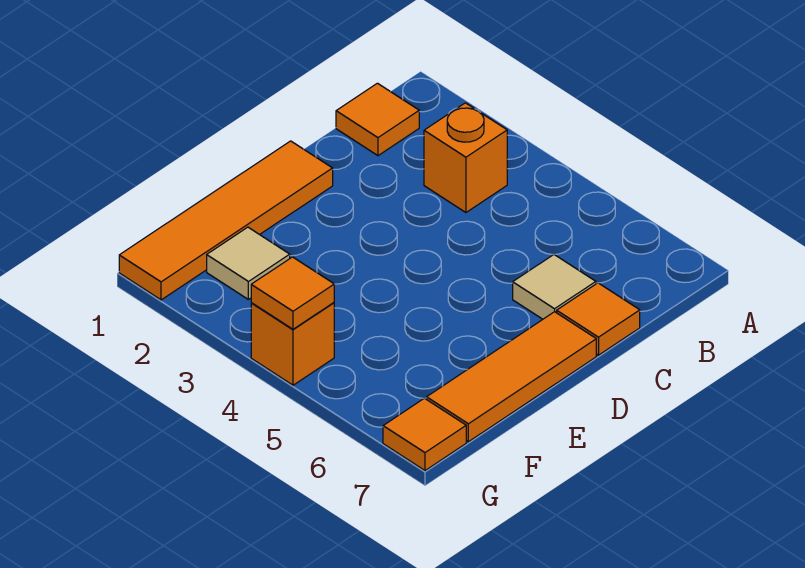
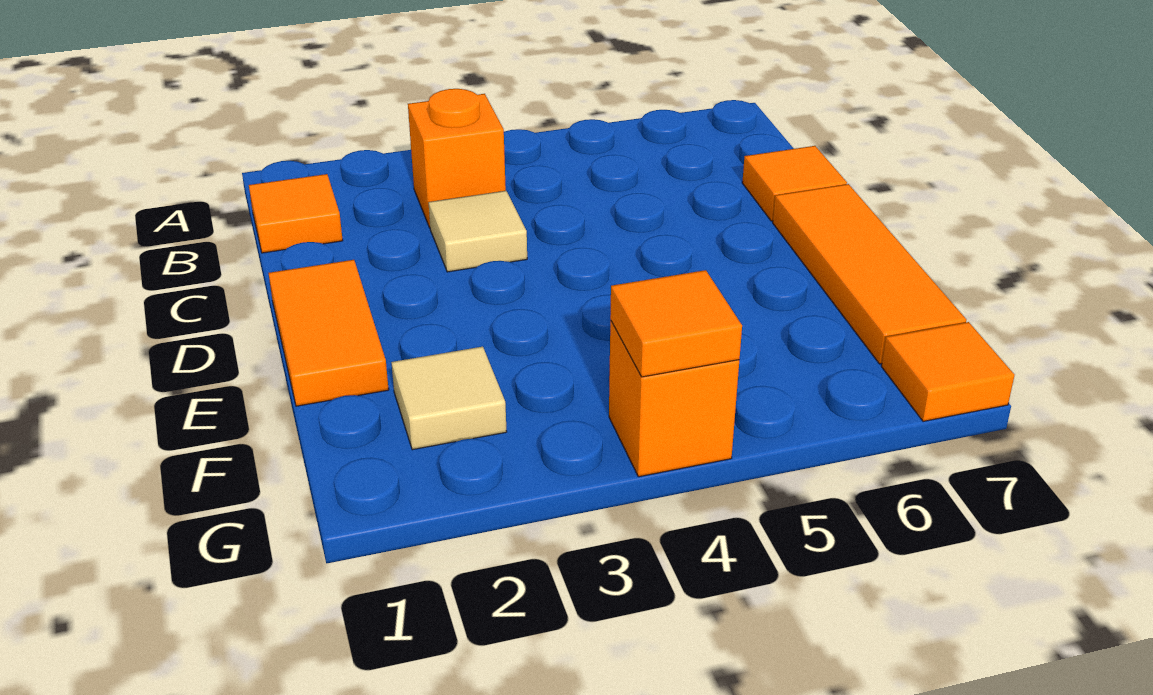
tan 1x1 tile [513,255,596,319] -> tan 1x1 tile moved to [429,191,527,272]
orange 1x4 tile [119,141,333,300] -> orange 1x2 tile [268,260,389,406]

